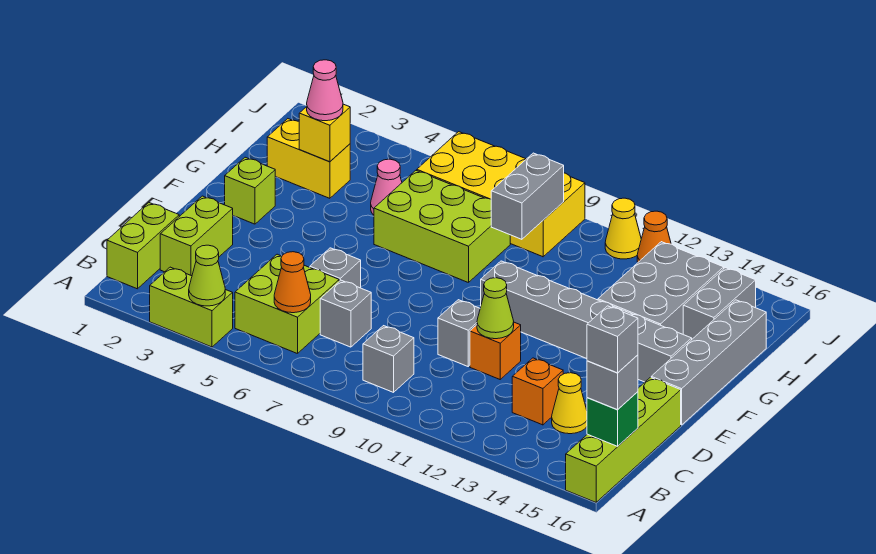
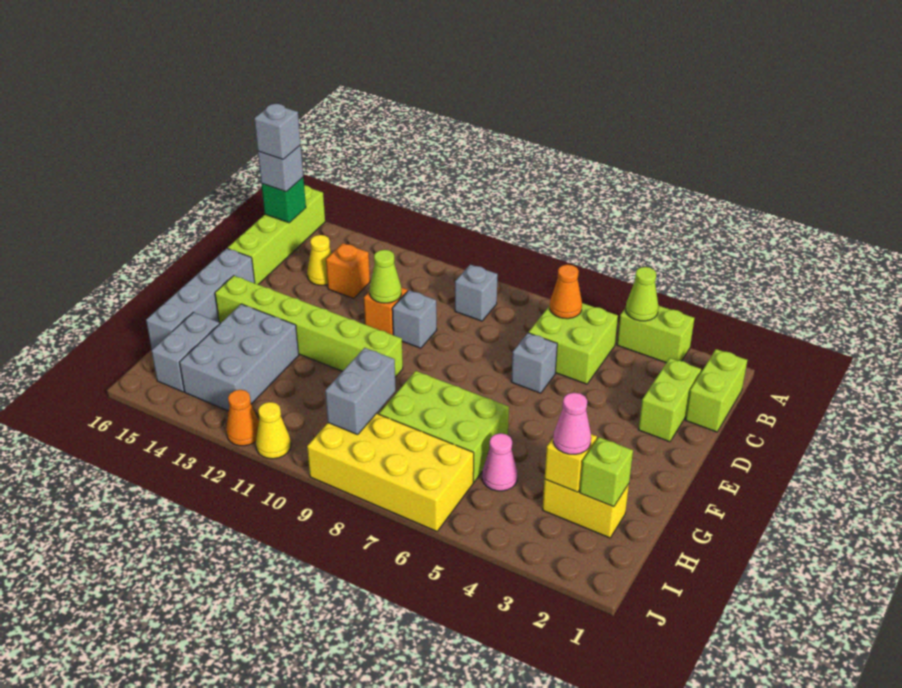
grey 1x1 brick [320,280,371,347] -> none
lime 1x1 brick [225,157,275,224] -> lime 1x1 brick moved to [580,437,633,507]
grey 1x6 brick [481,261,692,382] -> lime 1x6 brick [215,276,403,377]

